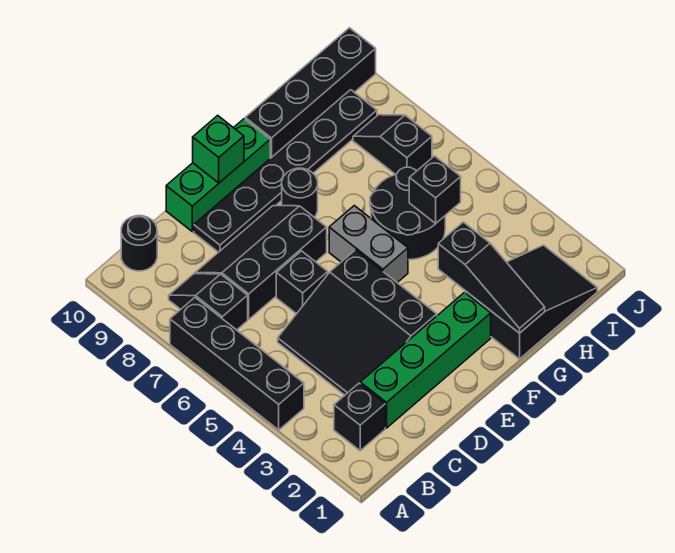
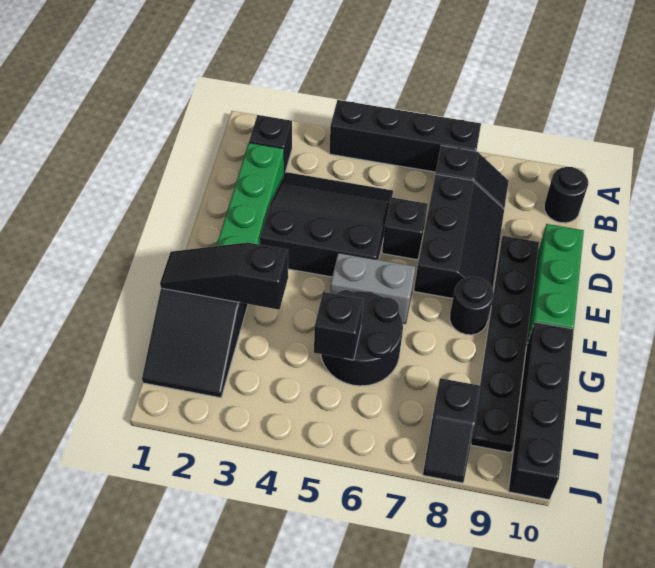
green 1x1 brick [193,115,244,183] -> none
black 1x2 slope [353,115,432,175] -> black 1x2 slope turned to [423,378,480,483]

